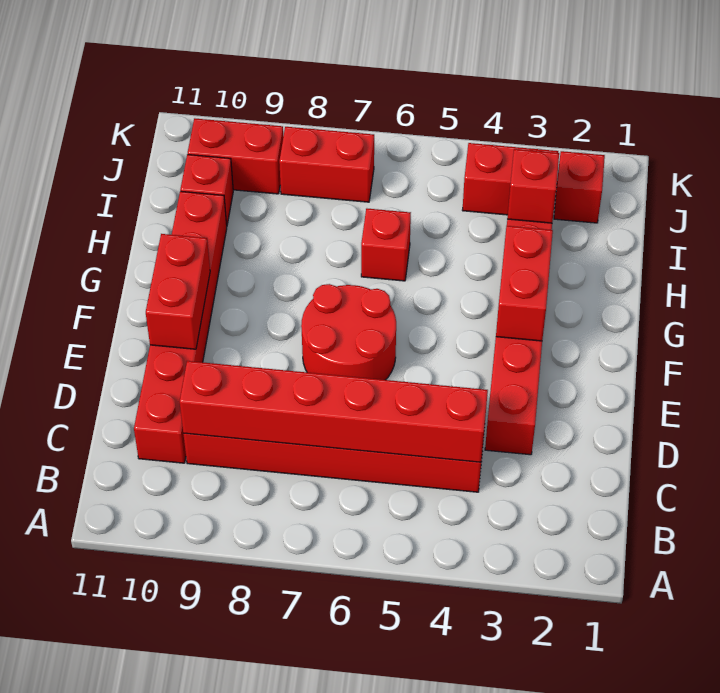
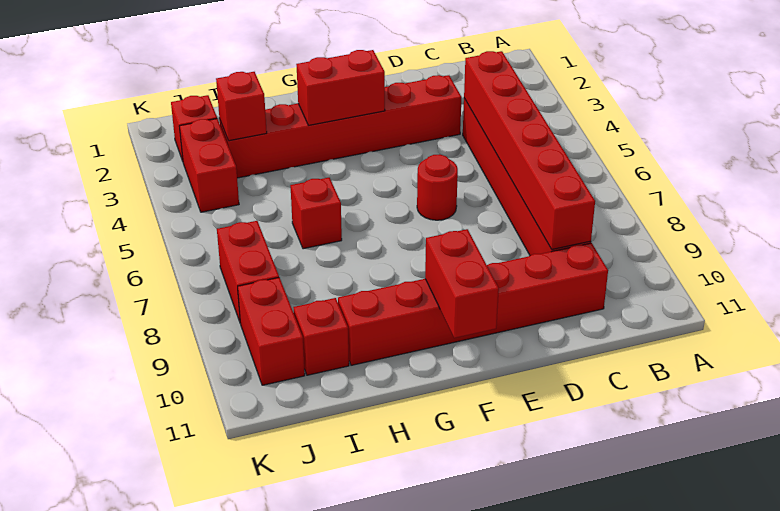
red 2x2 round brick [301,284,396,380] -> red 1x1 round brick [417,154,458,220]
red 1x2 brick [146,234,210,349] -> red 1x2 brick turned to [425,229,499,338]

